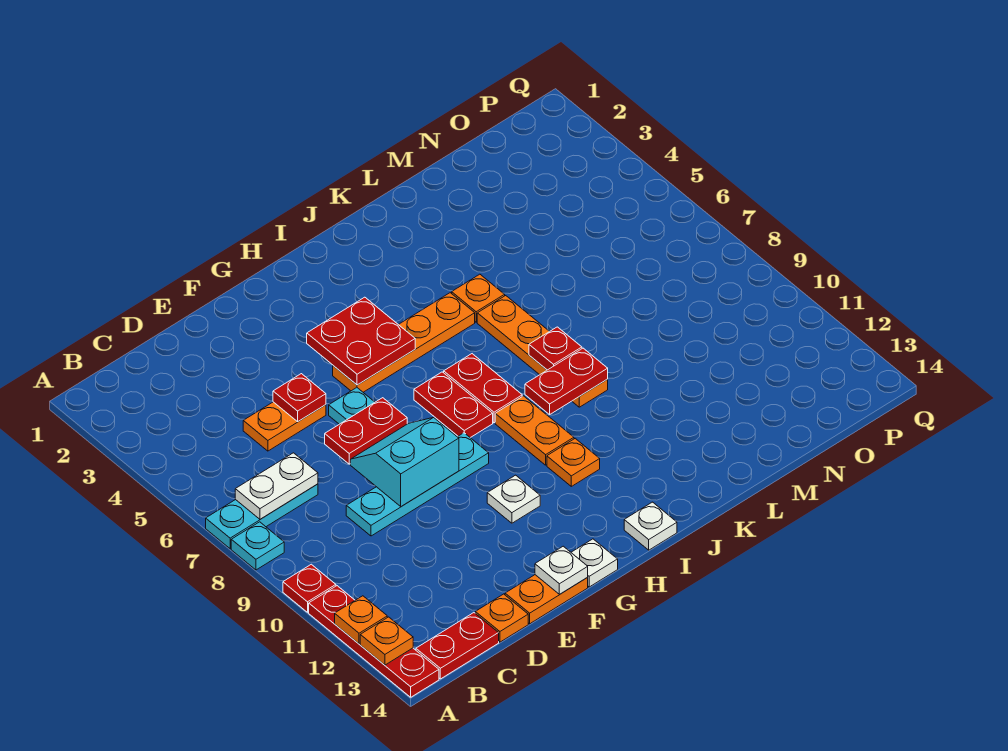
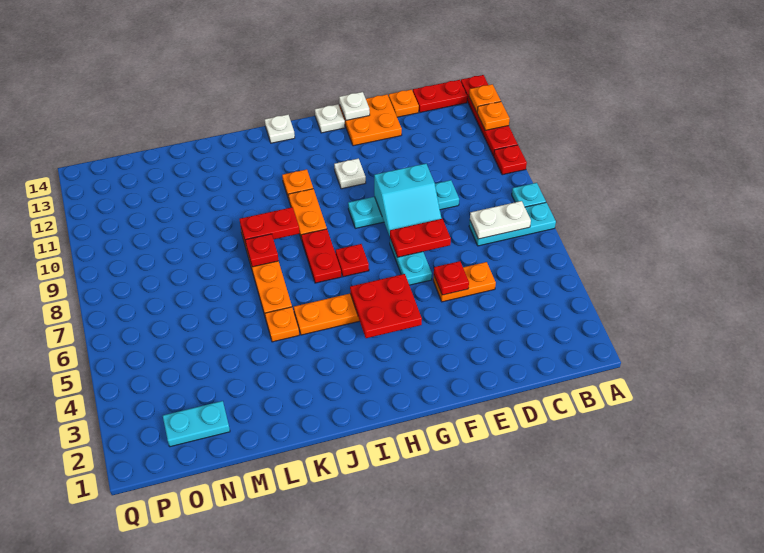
orange 1x2 plate [505,575,588,624] -> orange 2x2 plate [340,95,402,146]
red 1x2 plate [414,372,493,438] -> red 1x1 plate [336,244,369,277]
none -> cyan 1x2 plate [163,401,230,447]

